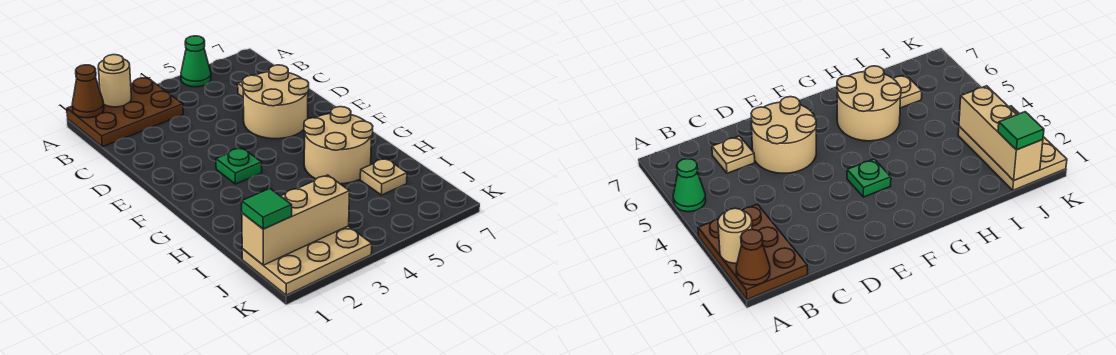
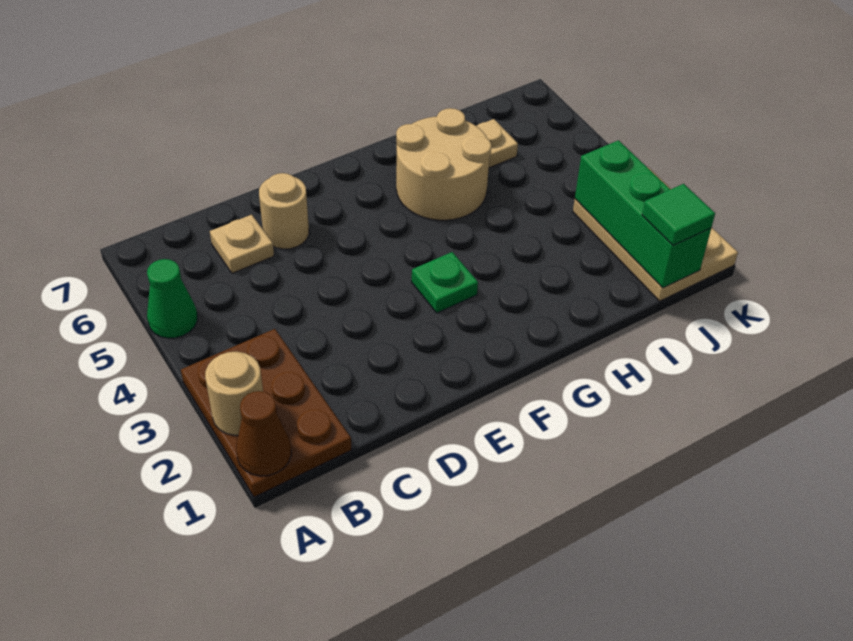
tan 2x2 round brick [242,65,309,139] -> tan 1x1 round brick [259,173,309,249]
tan 1x3 brick [242,175,350,265] -> green 1x3 brick [575,140,711,288]

